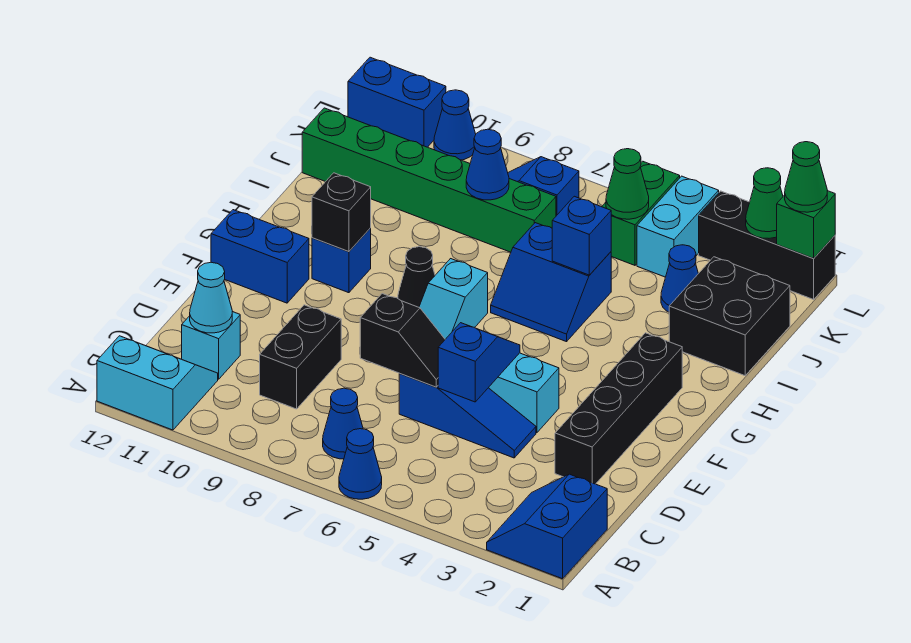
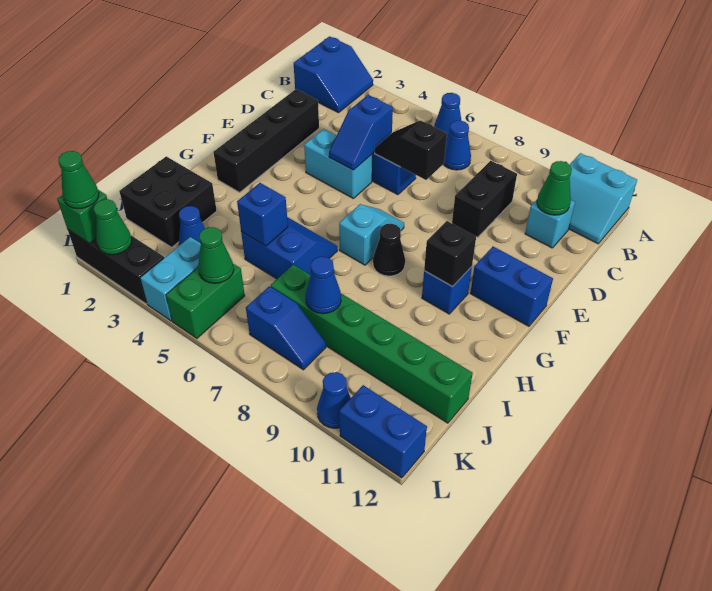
cyan 1x1 cone [190,262,232,333] -> green 1x1 cone [537,161,572,215]

